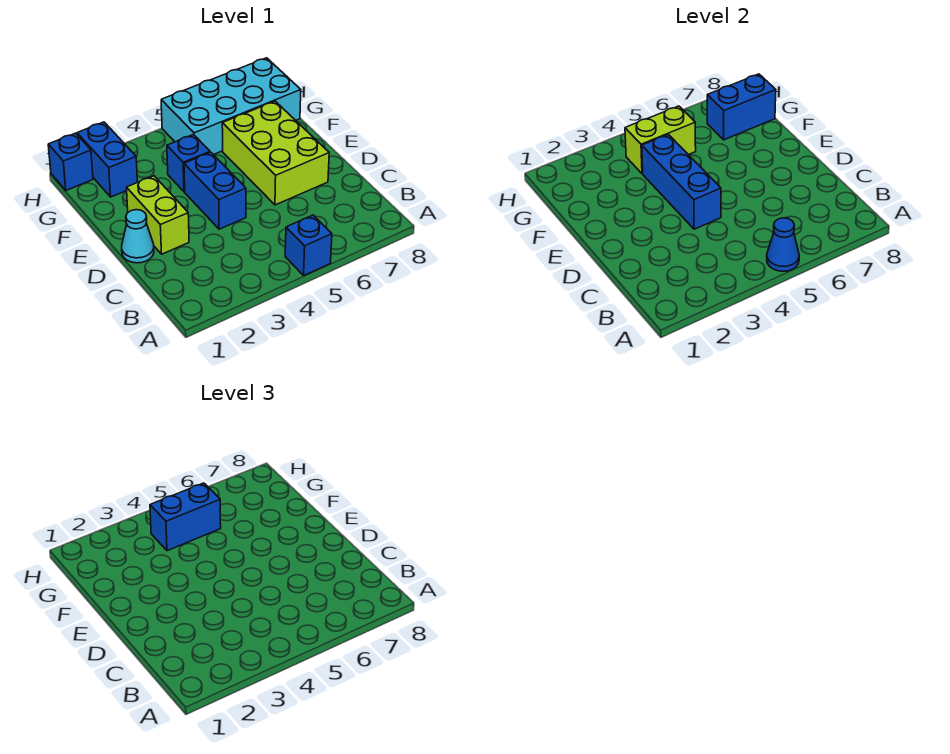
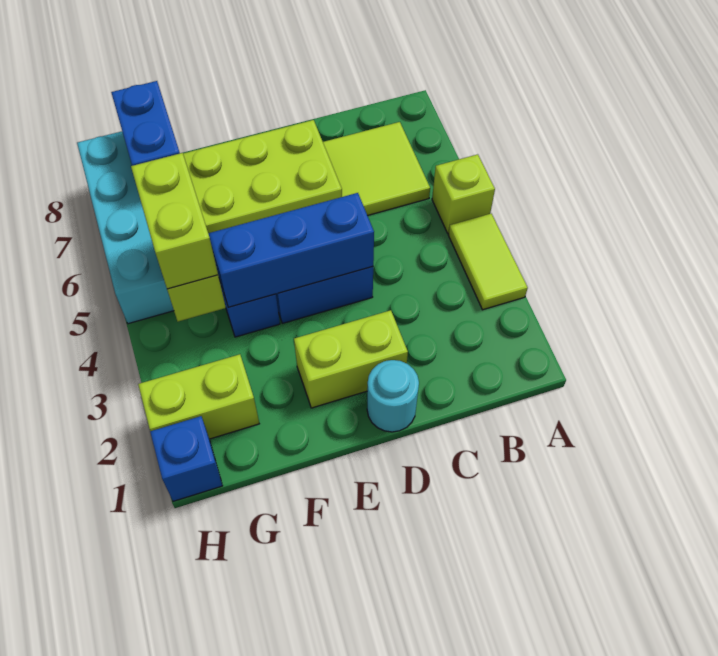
none -> lime 1x2 tile [448,214,528,310]
blue 1x1 brick [285,215,332,275] -> lime 1x1 brick [432,154,495,233]
blue 1x1 cone [767,218,799,271] -> none
none -> lime 2x2 tile [323,122,430,215]
cyan 1x1 cone [122,210,154,263] -> cyan 1x1 round brick [367,360,419,432]
blue 1x2 brick [77,122,138,197] -> lime 1x2 brick [138,354,259,439]
blue 1x2 brick [150,483,221,551] -> lime 1x2 brick [131,153,218,289]

